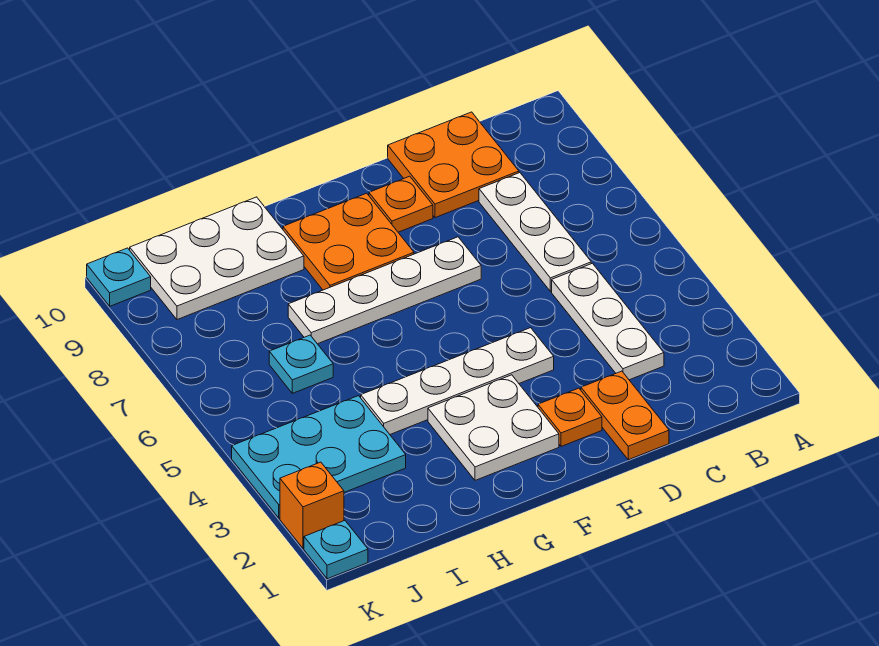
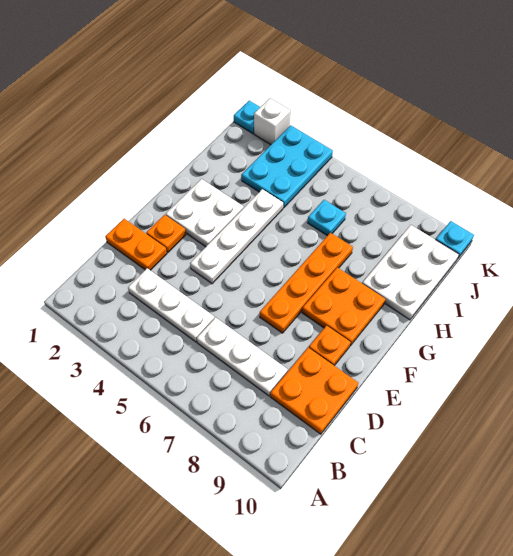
white 1x4 plate [288,237,481,344] -> orange 1x4 plate [260,233,353,333]
orange 1x1 brick [280,462,344,548] -> white 1x1 brick [254,98,290,145]

